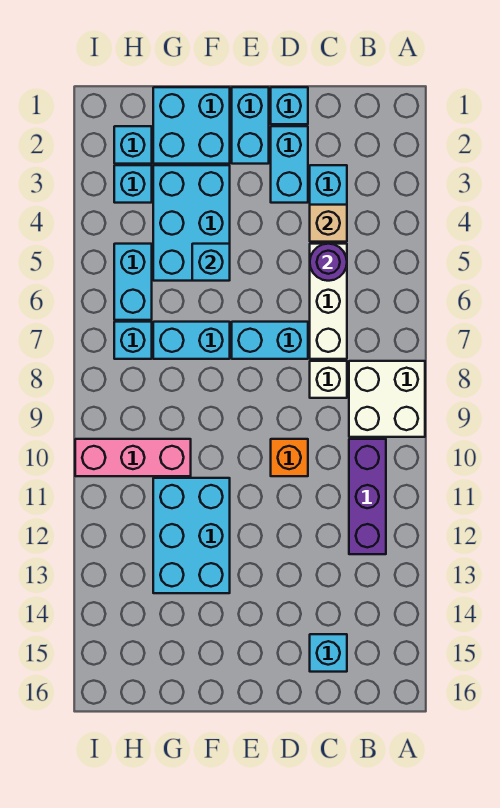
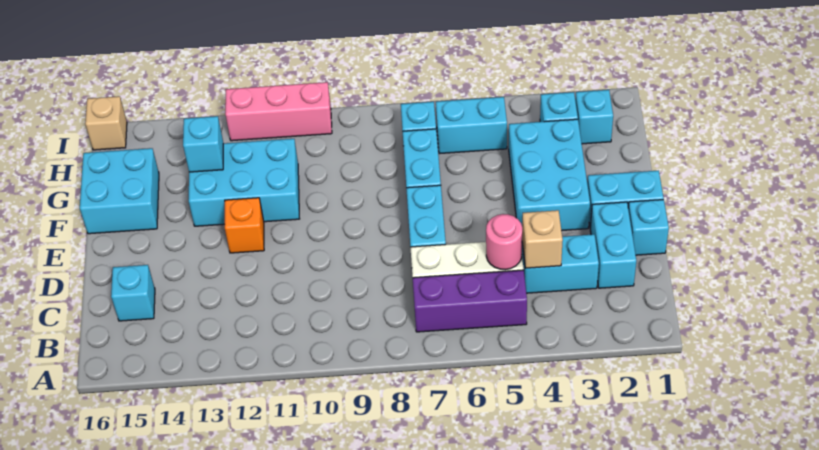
white 2x2 brick [349,361,425,437] -> none
purple 1x3 brick [349,439,386,554] -> purple 1x3 brick moved to [413,270,527,332]
purple 1x1 round brick [310,244,347,281] -> pink 1x1 round brick [486,214,522,270]
white 1x1 brick [310,361,347,398] -> none
cyan 1x2 brick [271,126,308,203] -> cyan 1x2 brick turned to [590,202,636,288]
orange 1x1 brick [271,439,308,476] -> orange 1x1 brick moved to [225,198,264,253]
cyan 2x2 brick [153,87,230,164] -> cyan 2x2 brick moved to [80,148,159,234]
cyan 2x3 brick [153,165,230,281] -> cyan 2x3 brick turned to [509,119,590,231]
cyan 1x1 brick [192,244,230,281] -> cyan 1x1 brick moved to [183,116,223,172]
pink 1x3 brick [75,439,191,476] -> pink 1x3 brick turned to [225,82,332,141]
none -> tan 1x1 brick [85,96,127,150]

